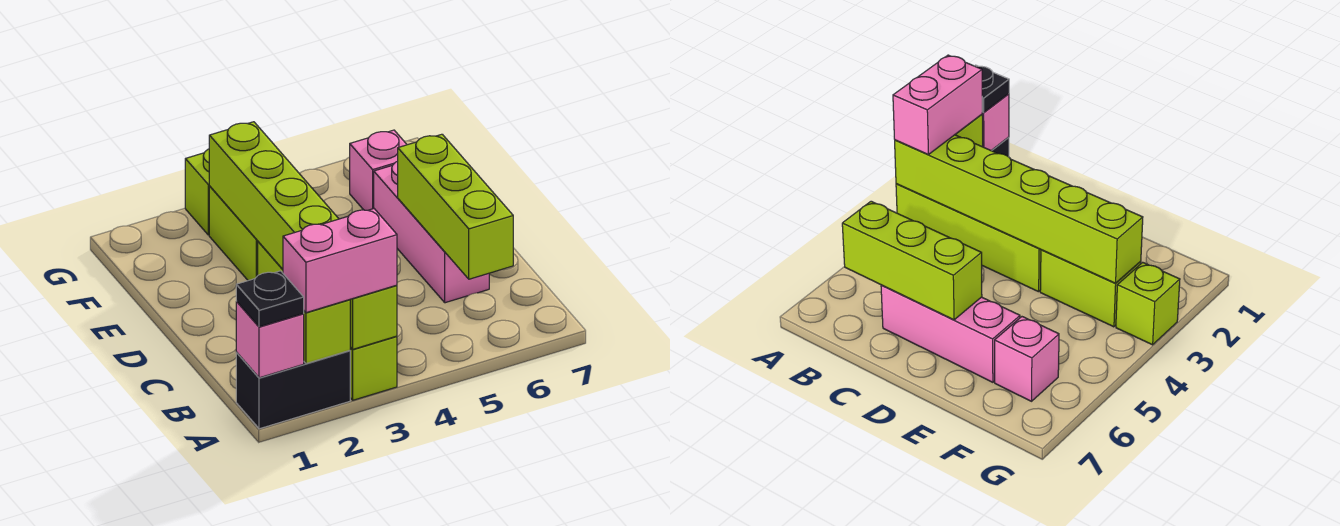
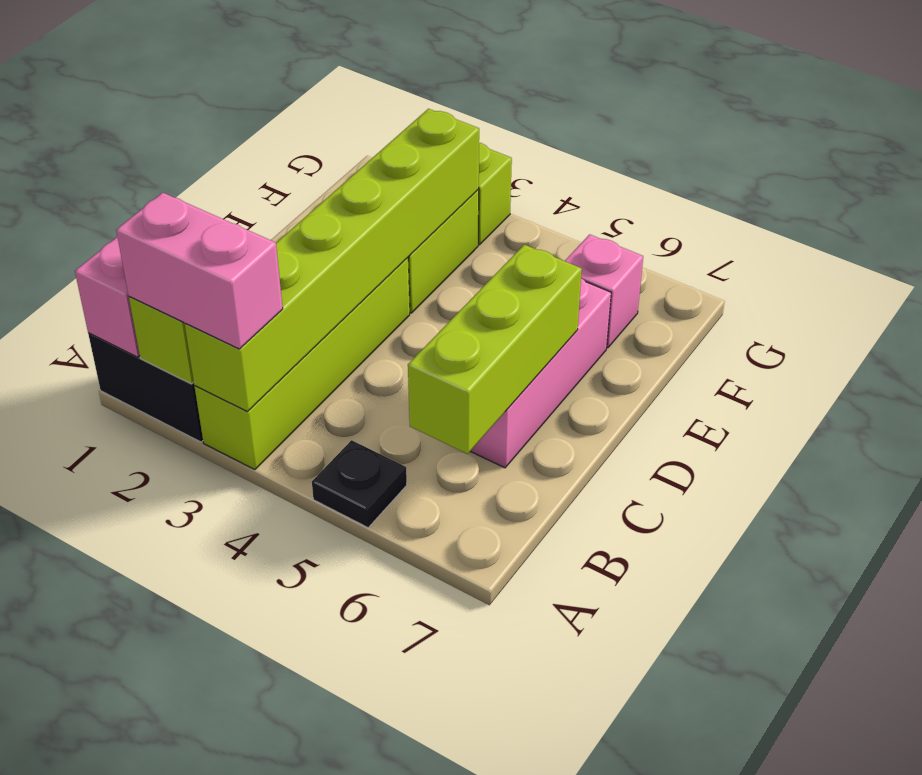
black 1x1 plate [236,271,304,327] -> black 1x1 plate moved to [312,440,407,528]

